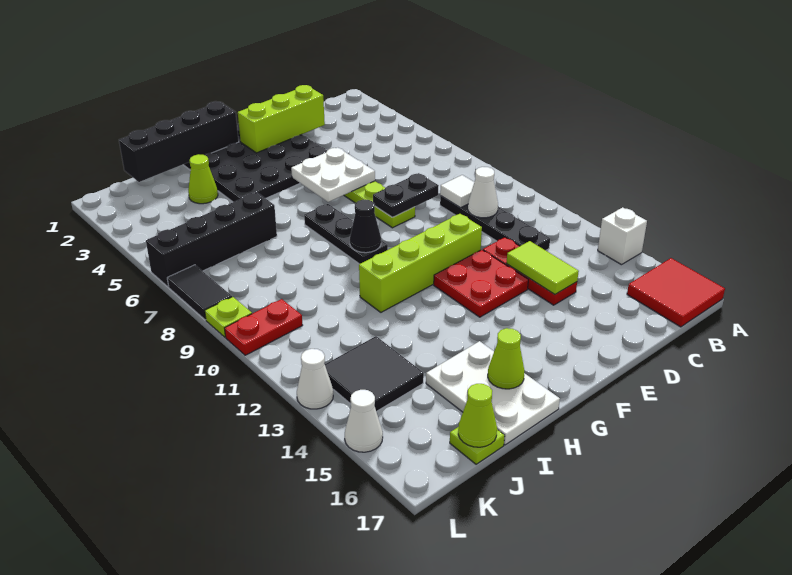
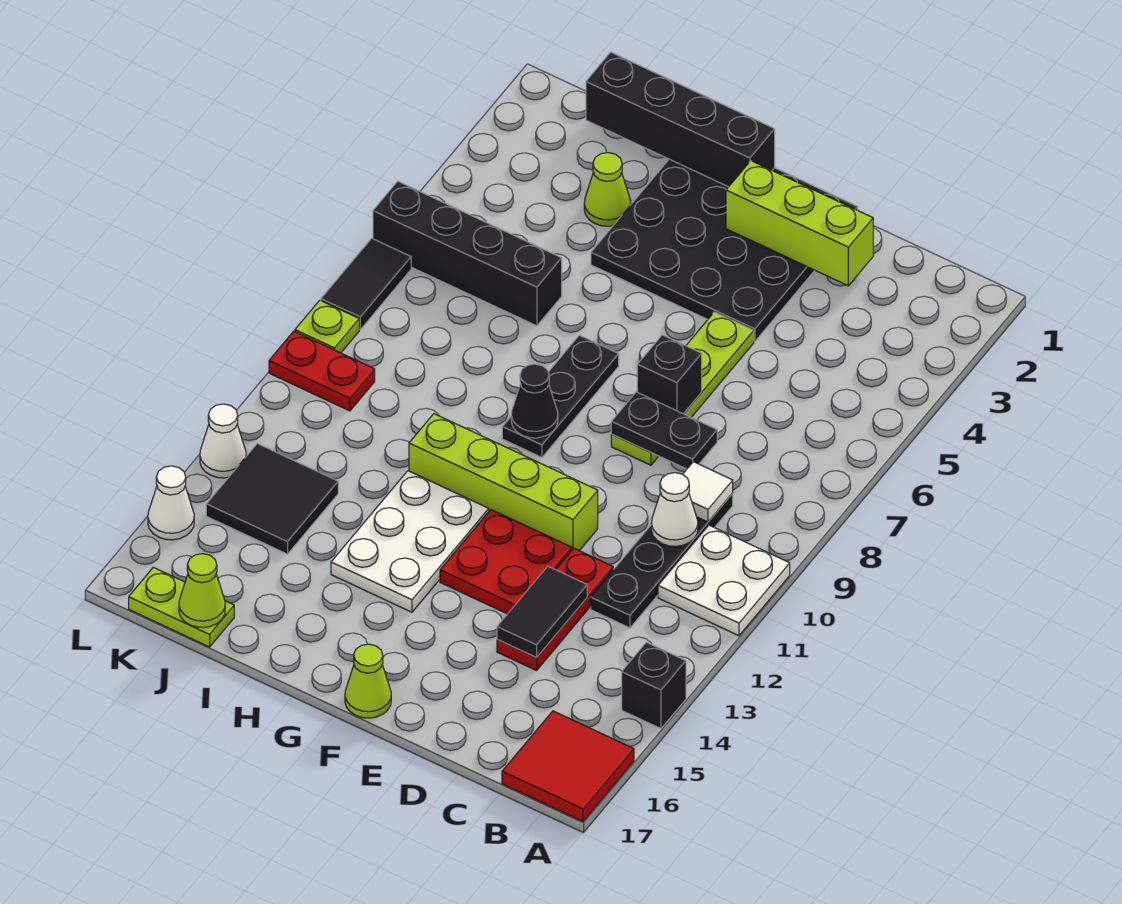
white 1x1 brick [598,207,647,265] -> black 1x1 brick [622,642,686,729]
lime 1x2 tile [506,241,579,294] -> black 1x2 tile [497,566,587,658]
white 2x2 plate [291,147,375,202] -> white 2x2 plate moved to [658,525,790,636]
none -> black 1x1 brick [637,335,702,414]
white 2x3 plate [426,341,560,445] -> white 2x3 plate moved to [331,471,489,612]
lime 1x1 cone [488,328,524,389] -> lime 1x1 cone moved to [345,644,391,718]
lime 1x1 plate [450,427,505,464] -> lime 1x2 plate [129,567,234,647]

